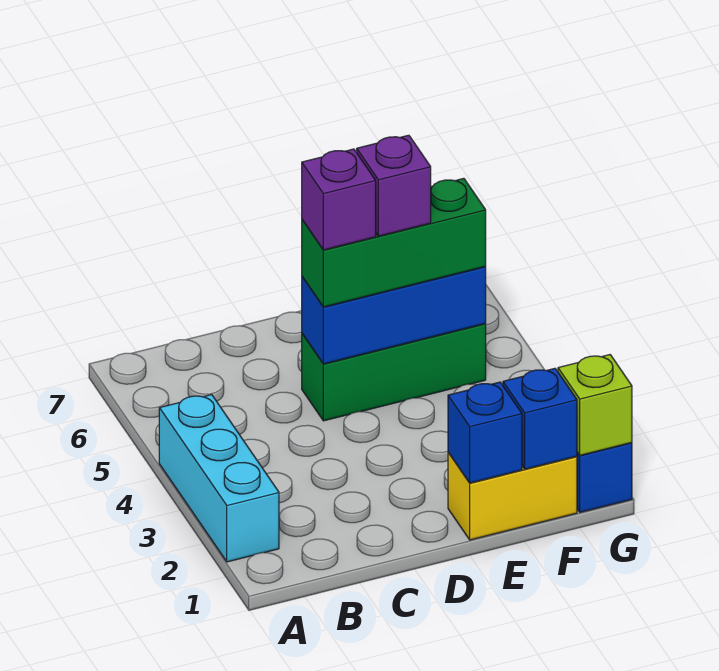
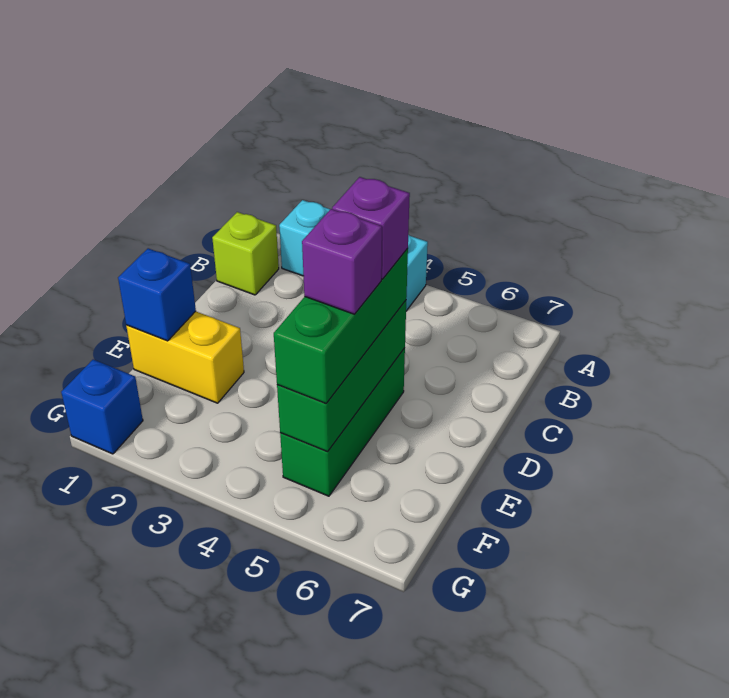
blue 1x3 brick [302,267,486,364] -> green 1x3 brick [277,301,406,452]
yellow 1x2 brick [448,452,577,540] -> yellow 1x2 brick turned to [126,311,244,403]
blue 1x1 brick [503,368,577,469] -> none
lime 1x1 brick [558,355,632,455] -> lime 1x1 brick moved to [212,212,279,295]

